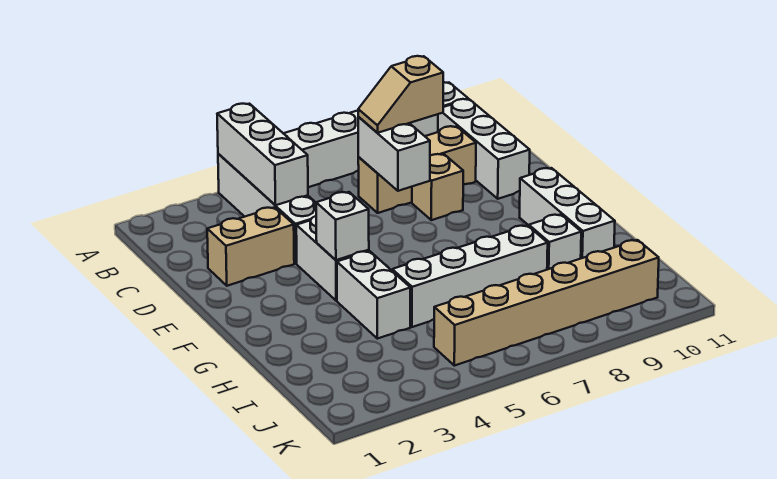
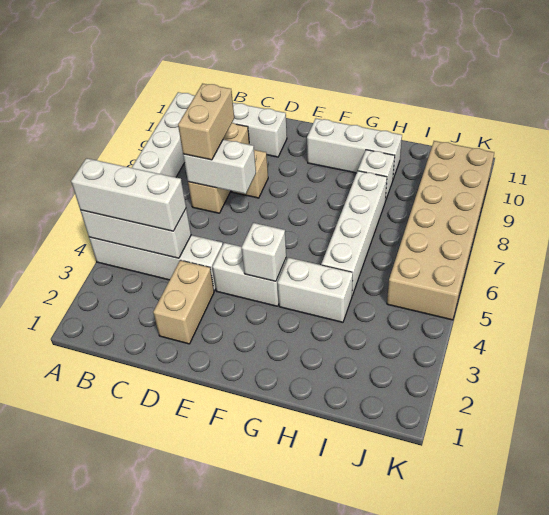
none -> white 1x3 brick [71,158,186,231]
tan 1x2 slope [358,56,443,133] -> tan 1x2 brick [178,84,234,160]
tan 1x6 brick [434,240,659,366] -> tan 2x6 brick [387,141,494,320]

